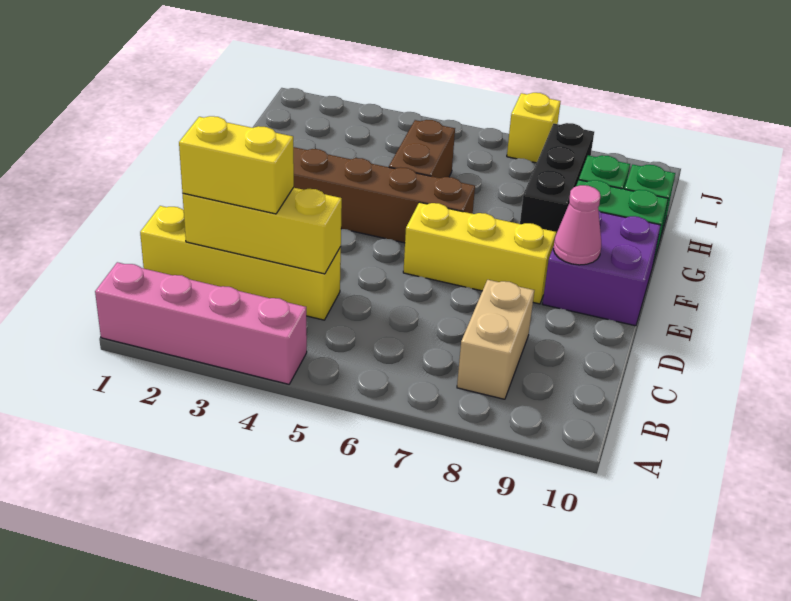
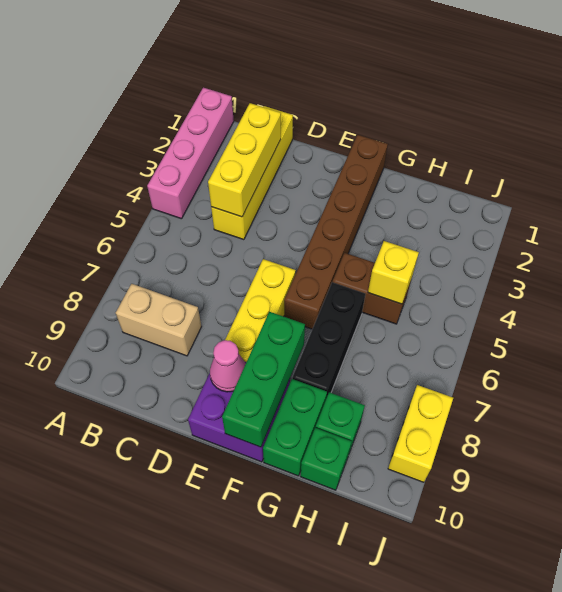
yellow 1x2 brick [179,116,294,214] -> yellow 1x2 brick moved to [388,385,453,482]
none -> green 1x3 brick [222,312,305,447]
black 1x3 brick [520,123,594,233] -> black 1x3 brick turned to [292,283,365,398]
yellow 1x1 brick [507,93,561,163] -> yellow 1x1 brick moved to [368,241,419,304]

